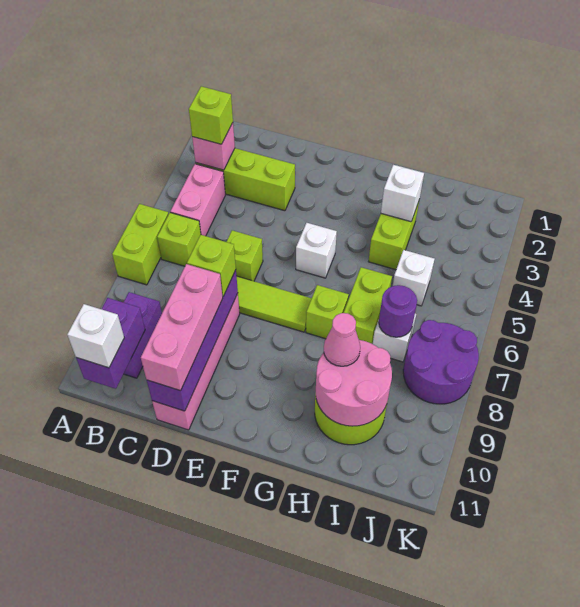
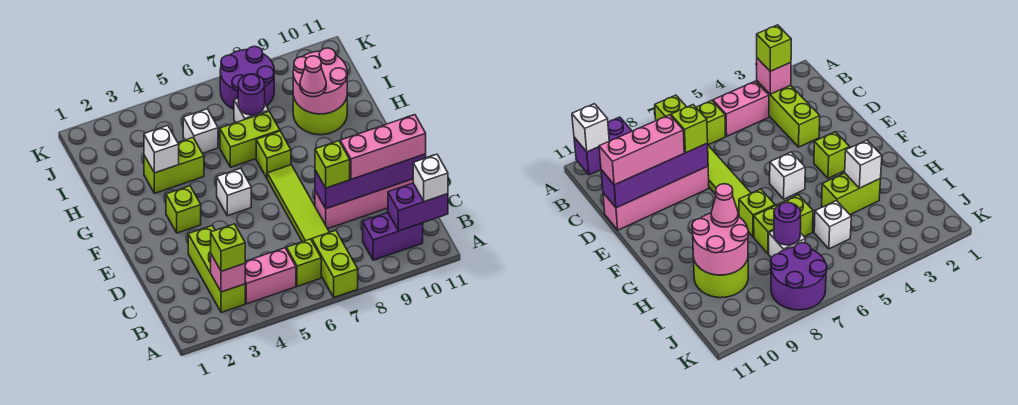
lime 1x2 brick [112,204,169,285] -> lime 1x2 brick turned to [312,230,358,297]
lime 1x1 brick [227,230,263,281] -> lime 1x1 brick moved to [166,186,201,233]

